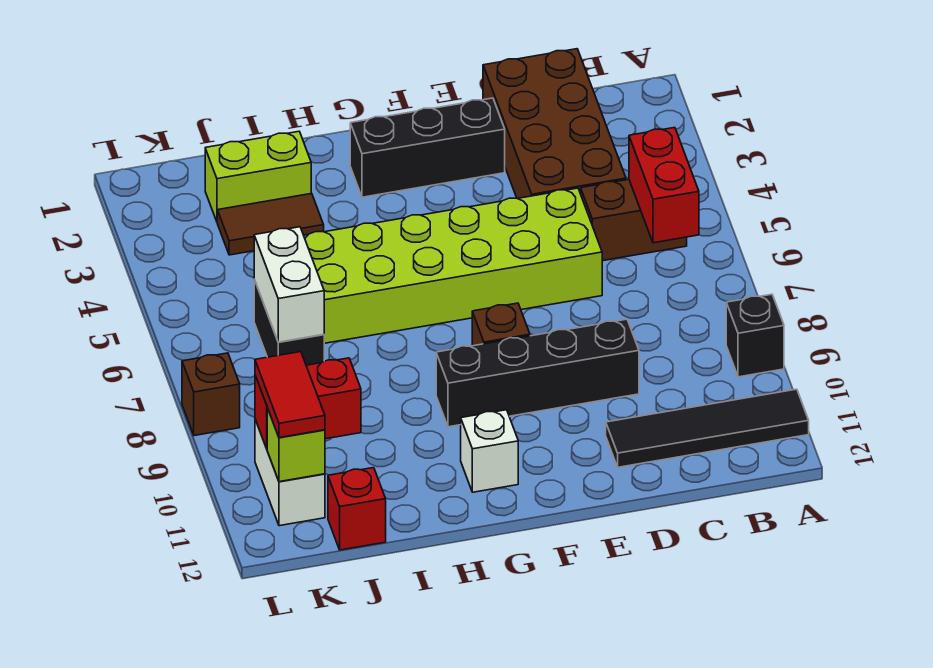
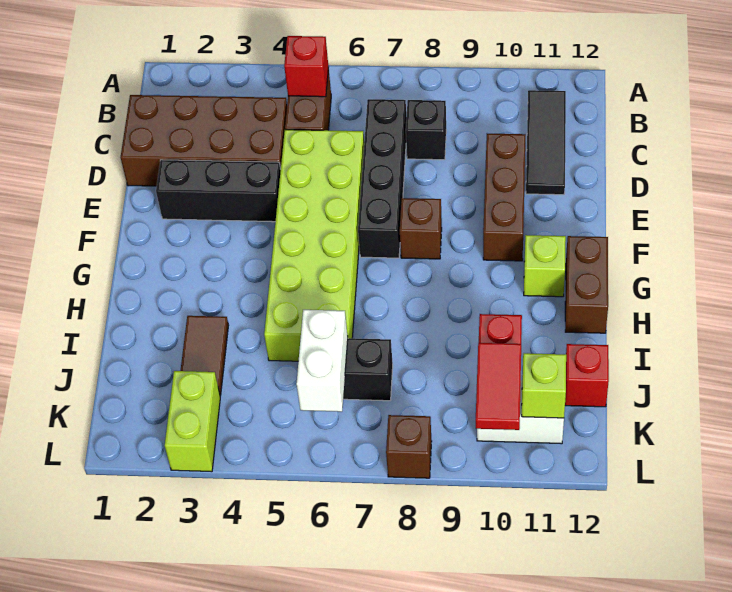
black 1x1 brick [726,294,784,377] -> black 1x1 brick moved to [406,100,446,160]
black 1x4 tile [606,389,809,467] -> black 1x3 tile [526,90,566,195]
red 1x2 brick [629,128,699,243] -> red 1x1 brick [284,36,328,97]
black 1x4 brick [436,319,639,427] -> black 1x4 brick moved to [358,99,406,258]
none -> brown 1x3 brick [483,134,525,261]
black 1x3 brick [350,98,505,197] -> black 1x3 brick turned to [156,160,281,222]
white 1x1 brick [461,410,518,492] -> lime 1x1 brick [524,235,566,297]
none -> brown 1x2 brick [565,236,608,333]
lime 1x2 brick [205,131,311,221] -> lime 1x2 brick moved to [165,371,220,472]
white 1x2 brick [254,227,324,342] -> white 1x2 brick turned to [296,310,348,412]
red 1x2 tile [255,352,325,438] -> red 1x2 tile turned to [476,343,521,430]

